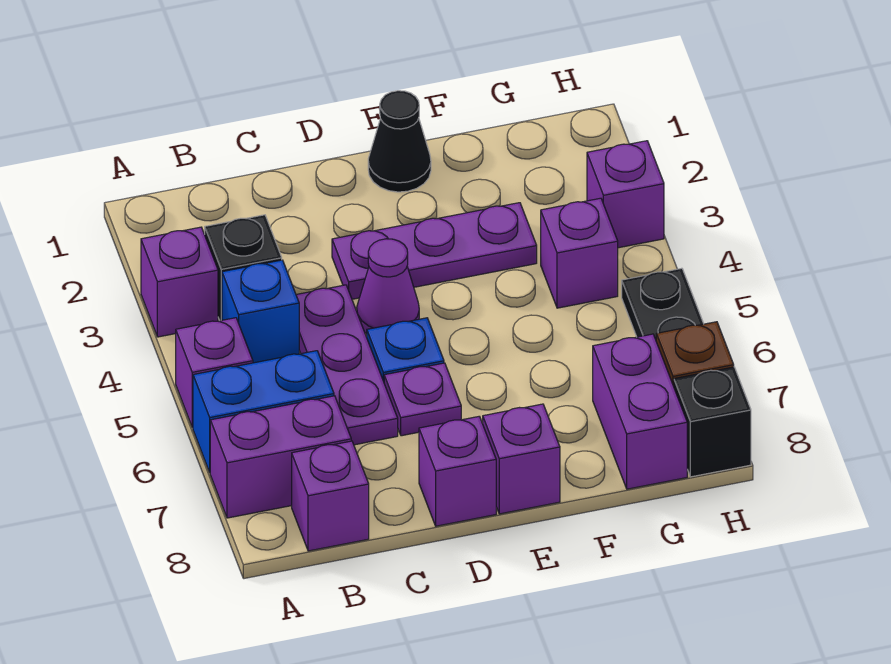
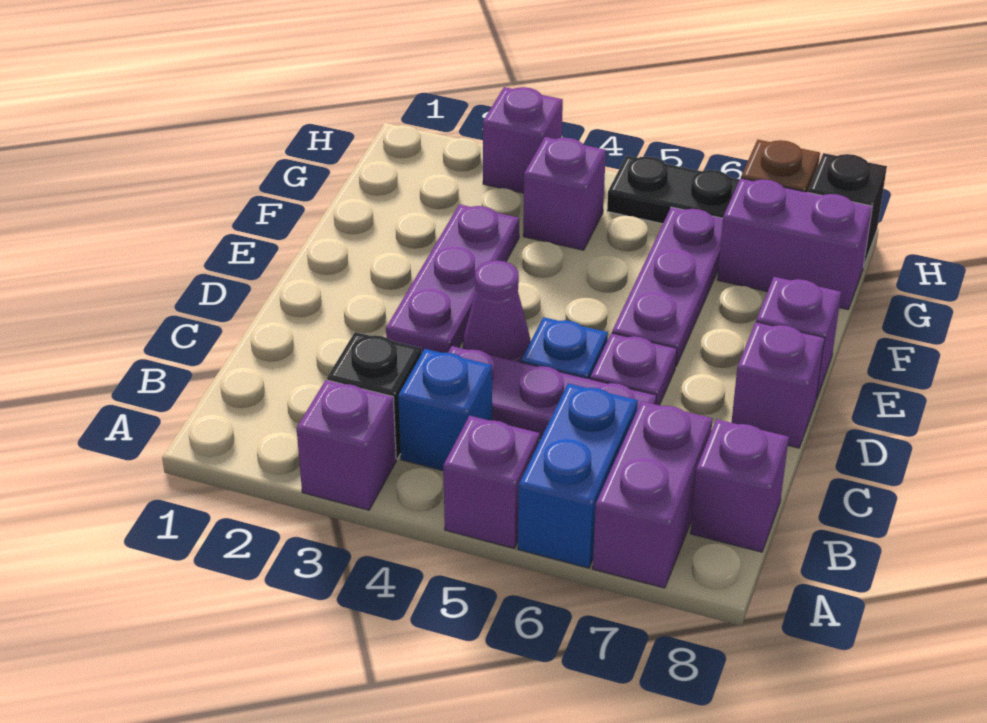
black 1x1 cone [368,91,431,192] -> none
none -> purple 1x3 plate [612,207,723,366]

